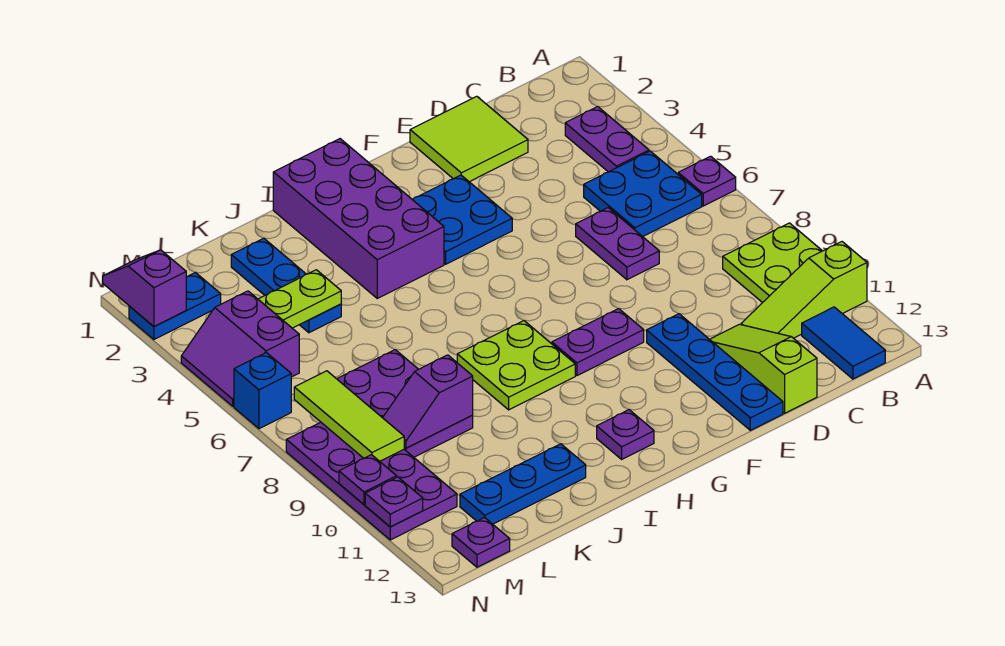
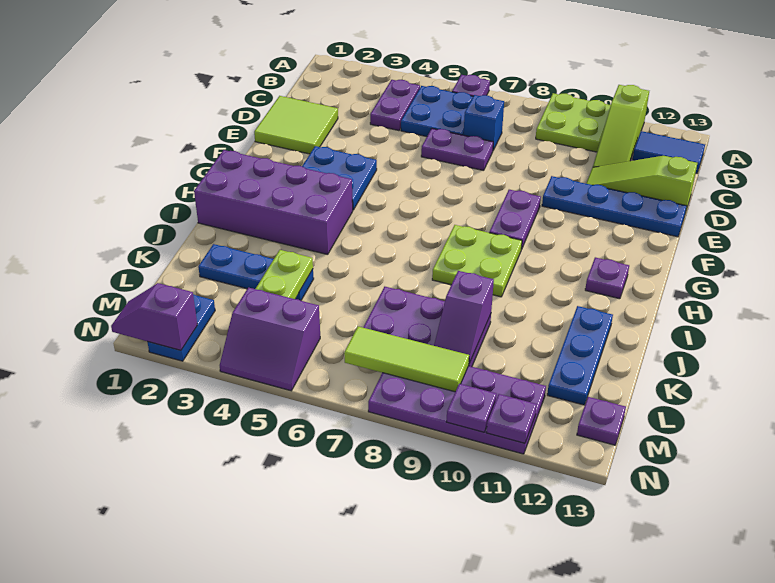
purple 1x2 plate [565,107,649,172] -> purple 1x2 plate turned to [370,80,420,131]
blue 1x1 brick [234,353,291,429] -> blue 1x1 brick moved to [464,95,504,150]

